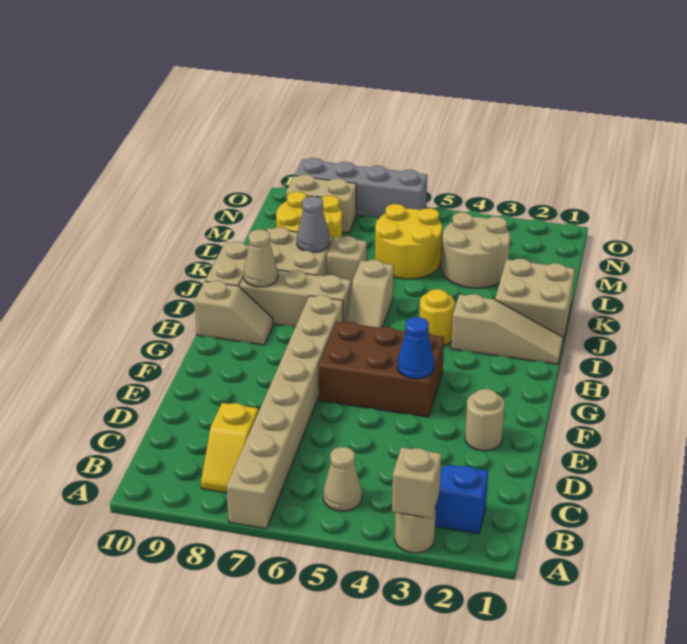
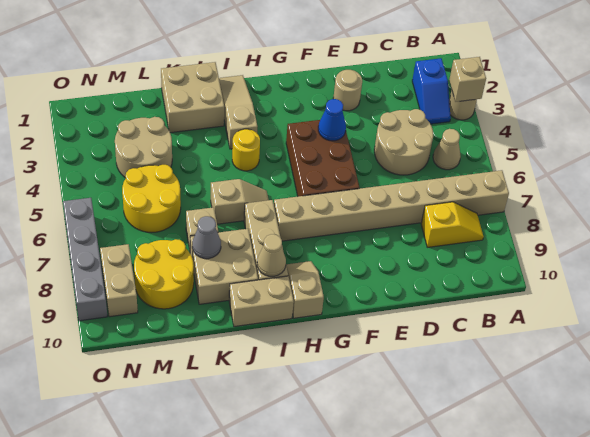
none -> tan 2x2 round brick [374,109,433,175]

